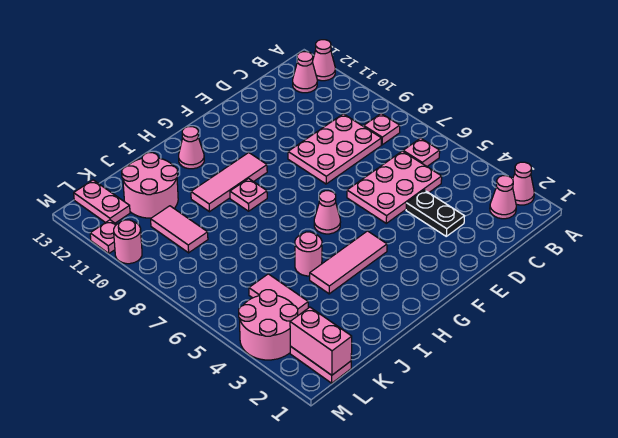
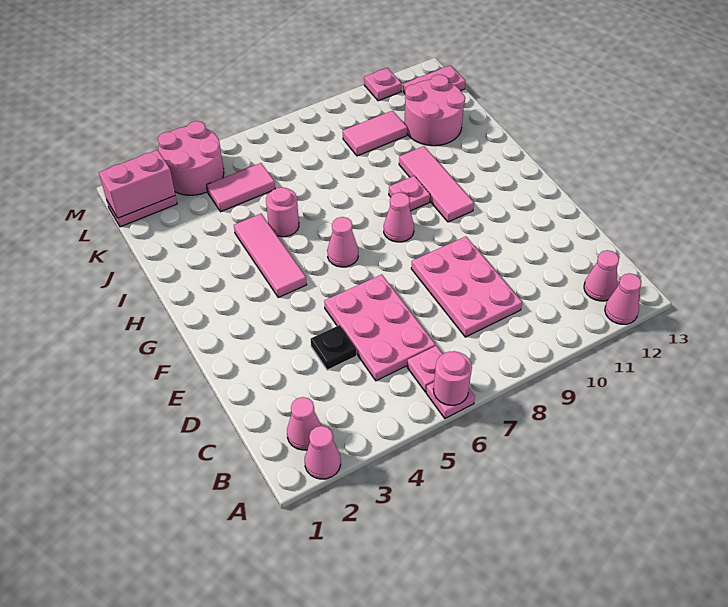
pink 1x1 plate [364,114,400,145] -> pink 1x1 plate moved to [426,382,475,418]
black 1x2 plate [406,190,465,236] -> black 1x1 plate [311,325,356,370]
pink 1x1 cone [179,127,204,169] -> pink 1x1 cone moved to [384,193,414,242]
pink 1x1 round brick [114,220,142,264] -> pink 1x1 round brick moved to [433,351,472,405]

